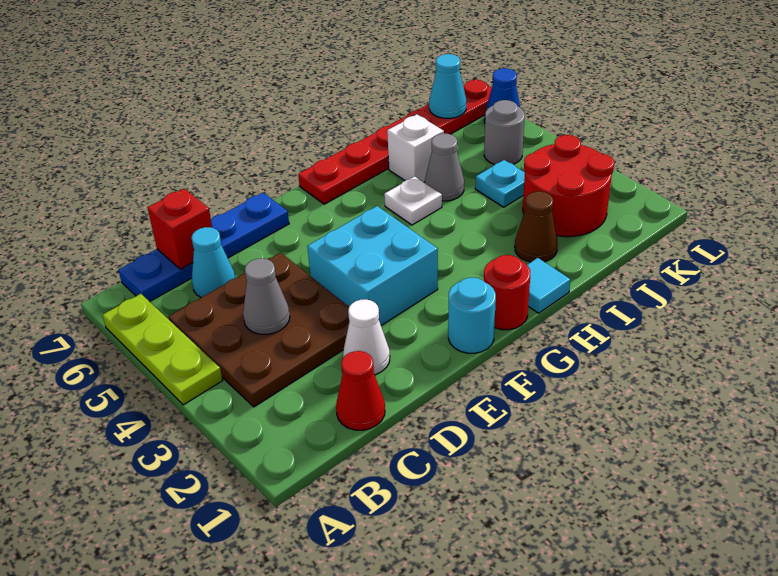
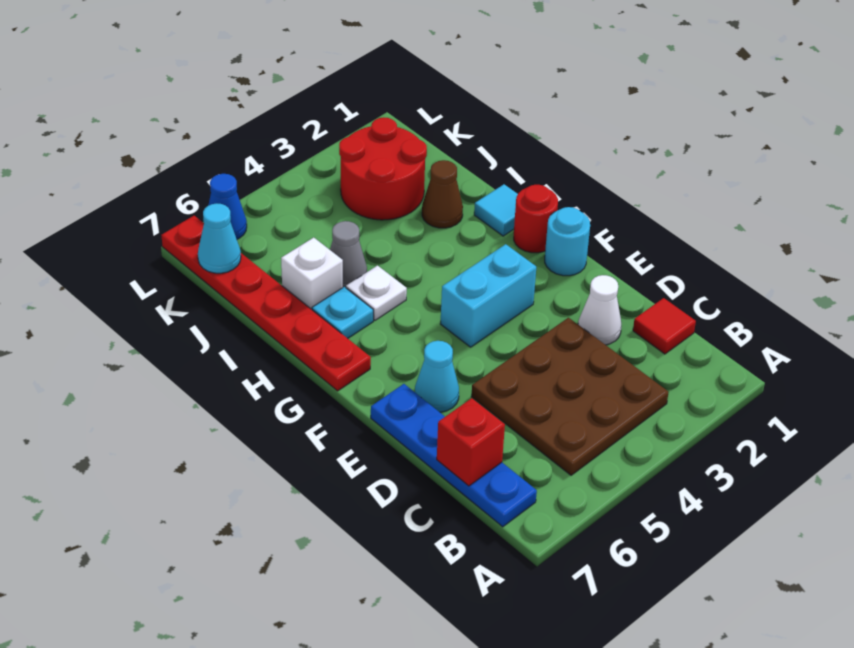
lime 1x3 plate [102,294,223,405] -> none
red 1x1 cone [336,351,385,430] -> red 1x1 tile [633,298,696,354]
grey 1x1 cone [243,258,290,335] -> none
cyan 1x1 cone [192,227,235,298] -> cyan 1x1 cone moved to [415,341,459,412]
cyan 2x2 brick [307,206,438,326] -> cyan 1x2 brick [440,244,536,347]
cyan 1x1 plate [475,160,525,207] -> cyan 1x1 plate moved to [312,287,373,338]
grey 1x1 round brick [484,100,525,165] -> none

